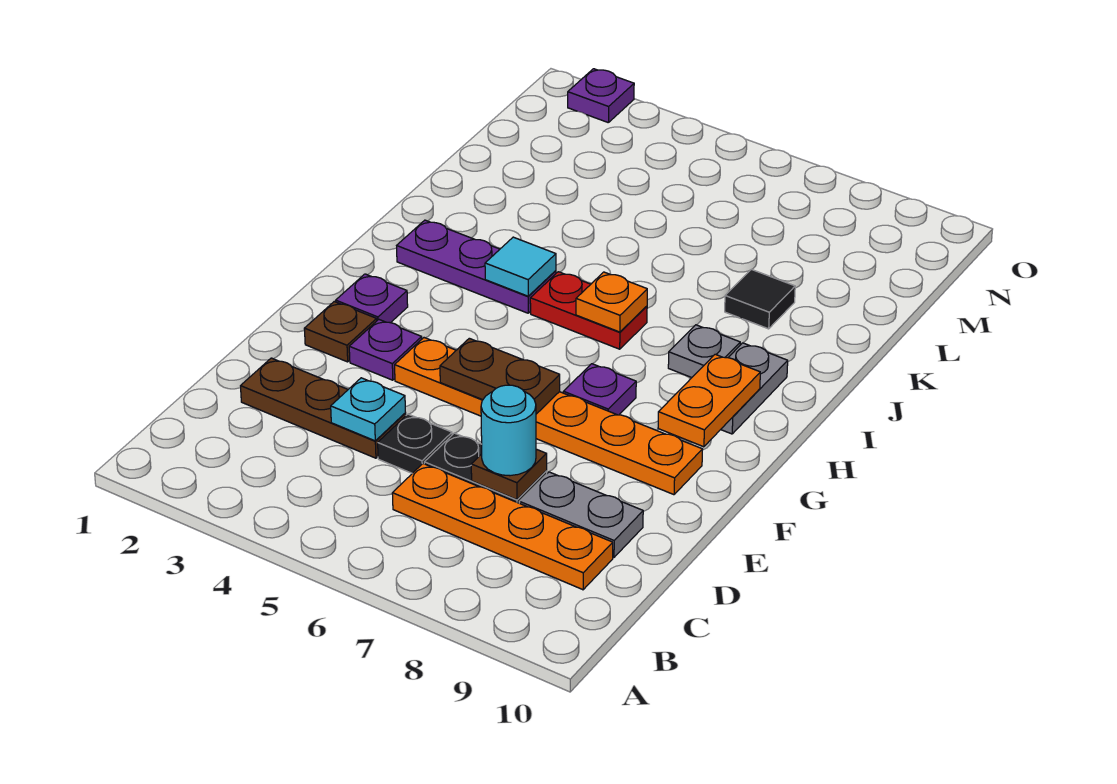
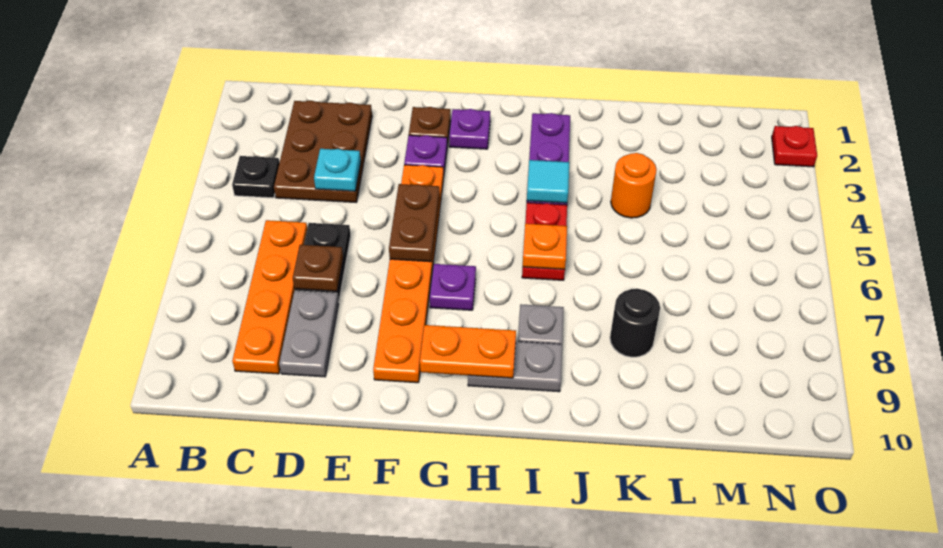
brown 1x3 plate [241,358,406,458] -> brown 2x3 plate [274,100,372,202]
black 1x1 plate [378,414,452,473] -> black 1x1 plate moved to [232,156,279,198]
cyan 1x1 round brick [481,385,536,476] -> none
none -> orange 1x1 round brick [611,153,657,218]
black 1x1 tile [725,269,795,329] -> black 1x1 round brick [610,289,660,357]
purple 1x1 plate [568,69,634,123] -> red 1x1 plate [772,126,817,167]

